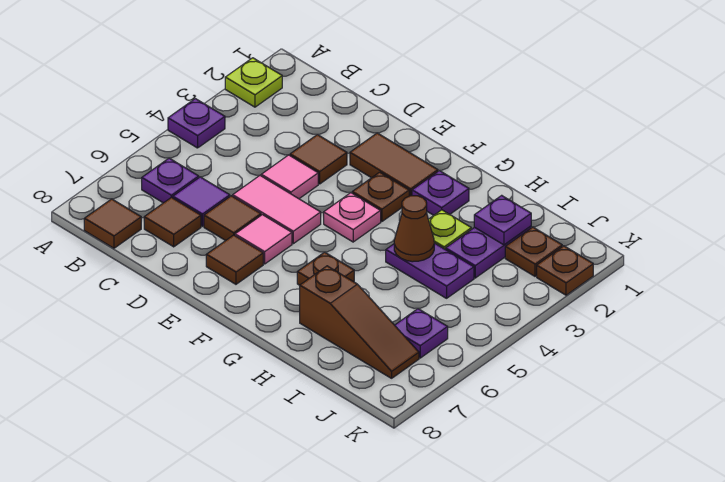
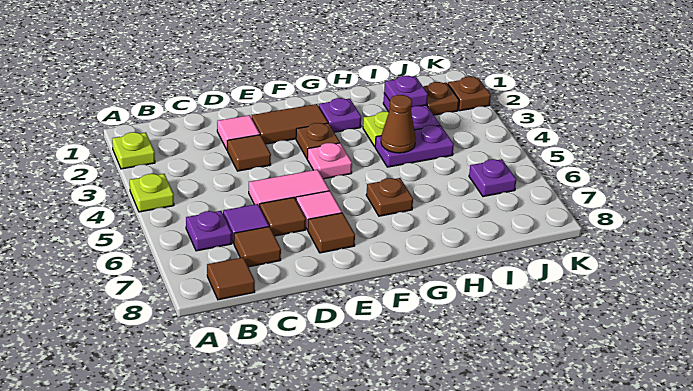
purple 1x1 plate [168,99,225,148] -> lime 1x1 plate [130,174,174,212]
pink 1x1 tile [261,155,318,199] -> pink 1x1 tile moved to [217,115,260,151]
brown 1x3 slope [300,266,419,378] -> none

